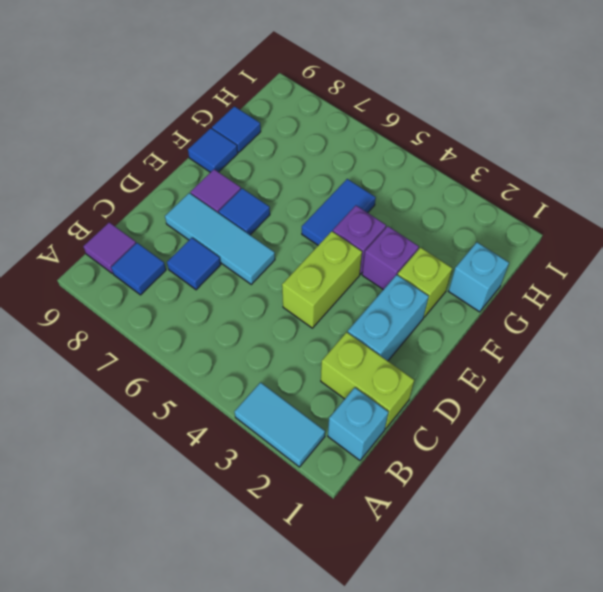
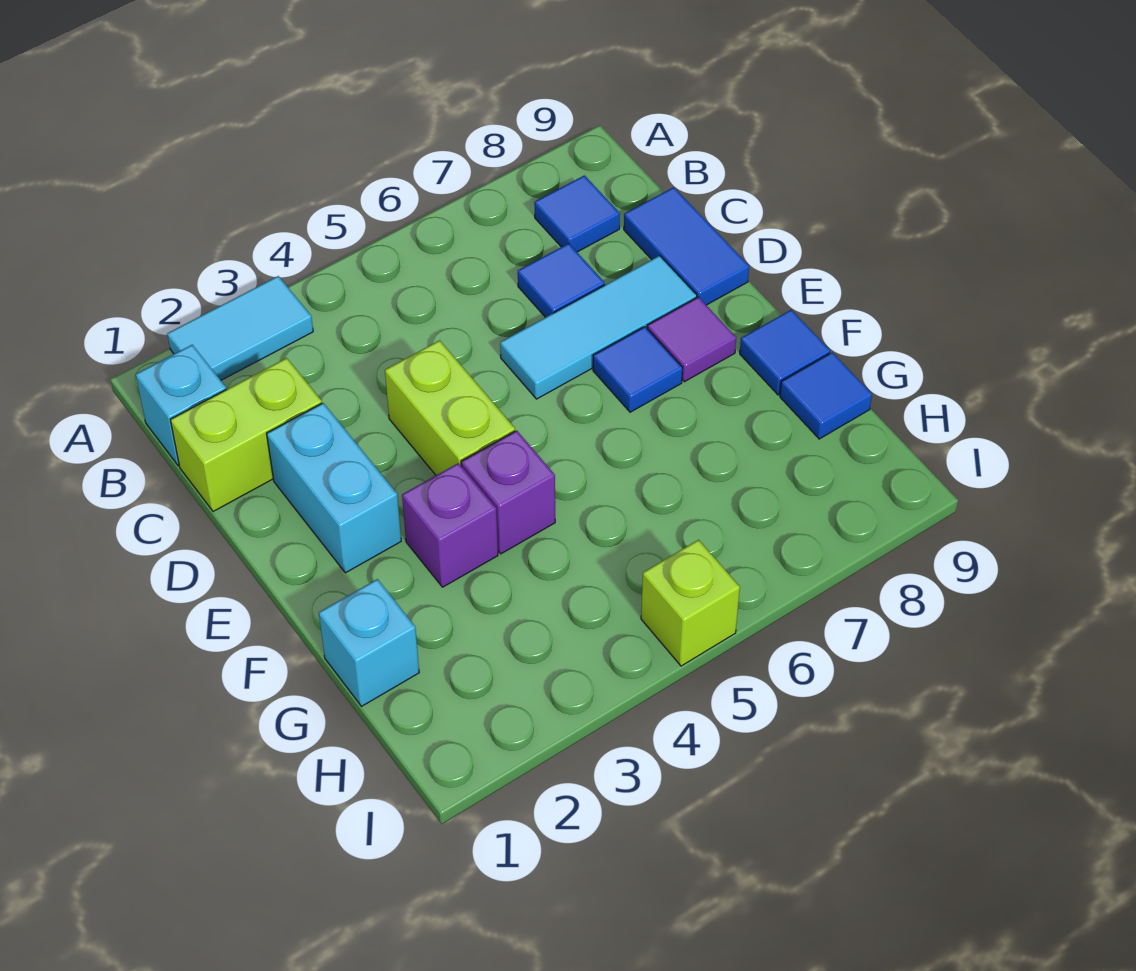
purple 1x1 tile [83,222,136,273] -> none
lime 1x1 brick [398,247,452,317] -> lime 1x1 brick moved to [641,540,740,666]
blue 1x2 tile [302,179,376,245] -> blue 1x2 tile moved to [624,187,749,305]

